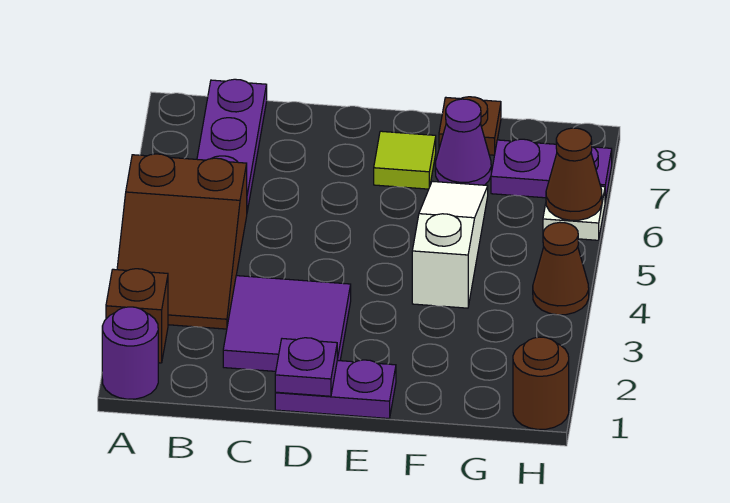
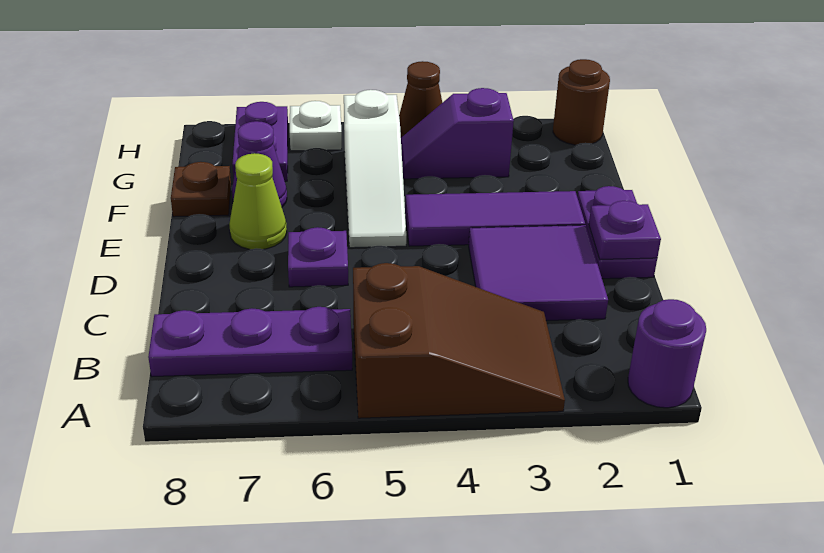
brown 1x1 brick [106,269,168,363] -> none
none -> purple 1x1 plate [288,227,348,287]
none -> purple 1x3 tile [405,191,585,246]
lime 1x1 tile [374,131,436,189] -> lime 1x1 cone [229,153,287,249]
white 1x3 slope [412,181,488,308] -> white 1x3 slope turned to [344,90,406,248]
none -> purple 1x2 slope [401,88,514,179]
brown 1x1 cone [546,128,602,220] -> none

